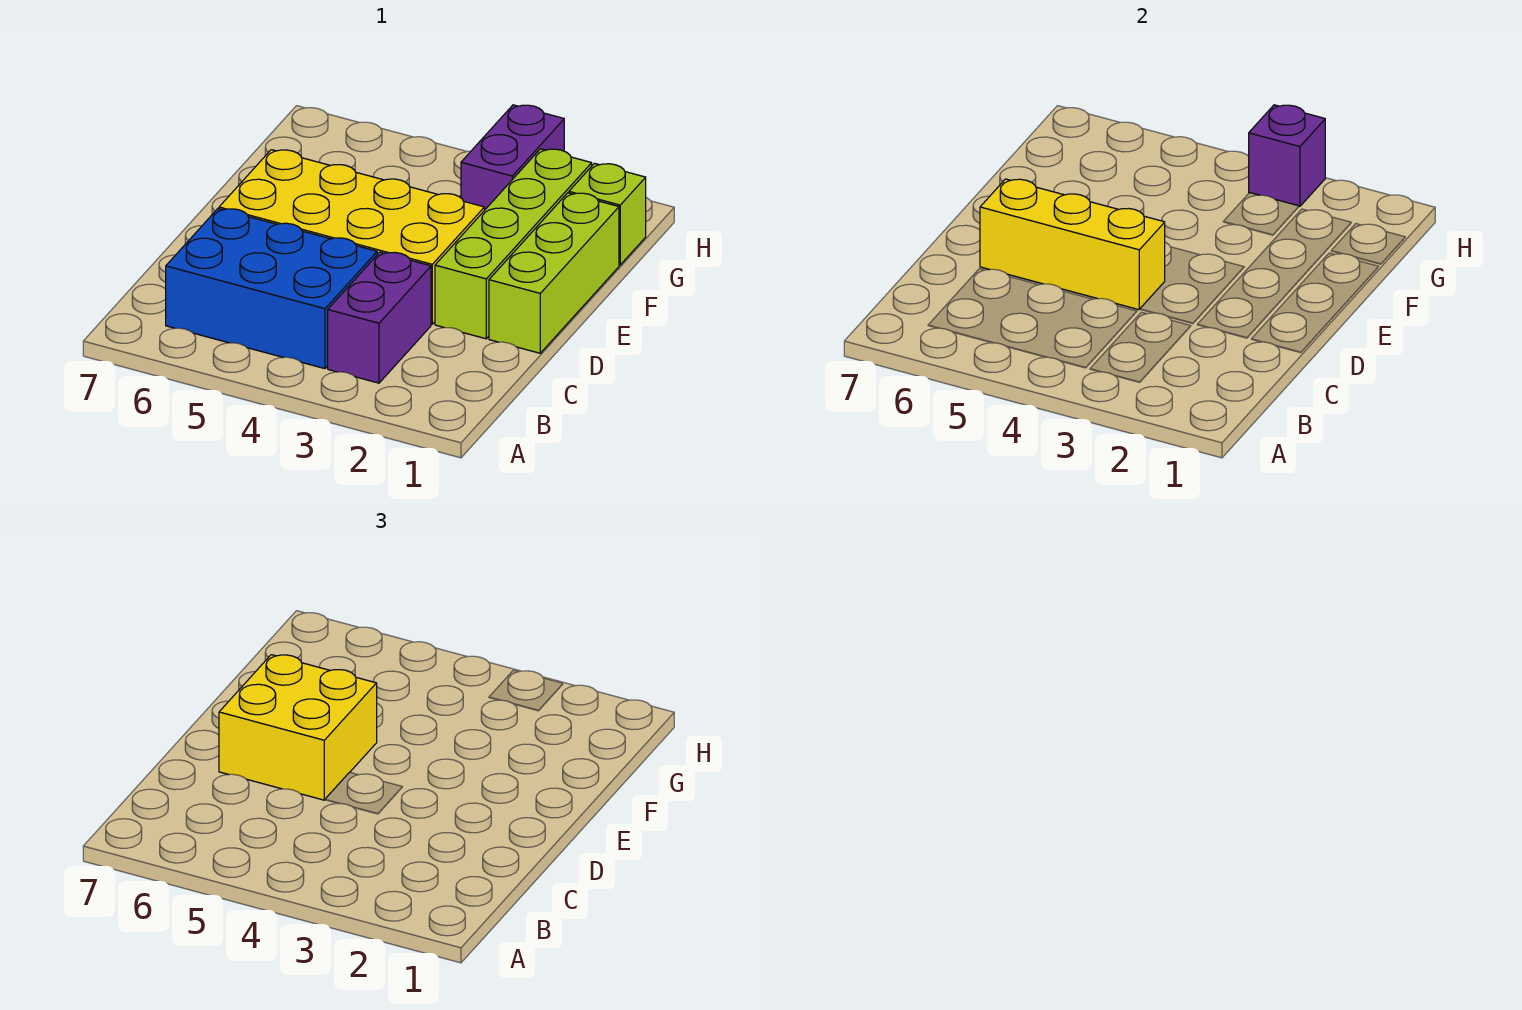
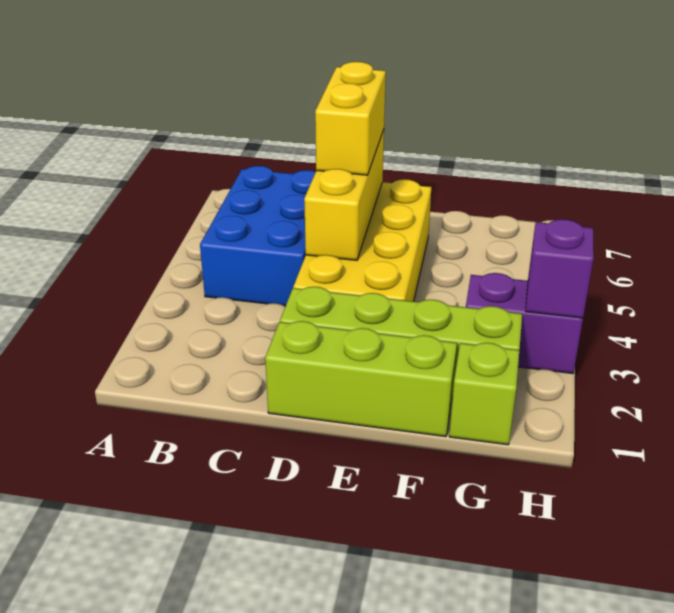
purple 1x2 brick [328,252,431,383] -> none
yellow 2x2 brick [219,655,377,800] -> yellow 1x2 brick [315,62,386,175]

